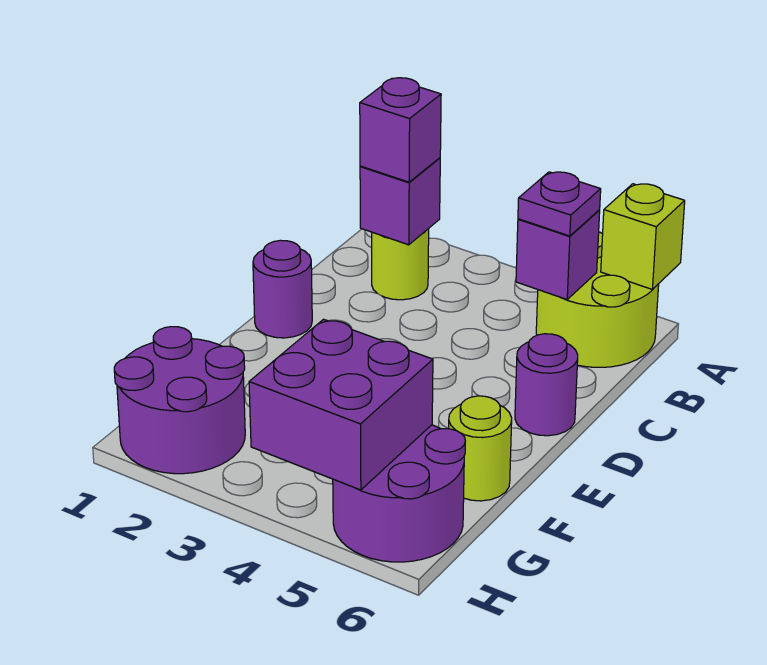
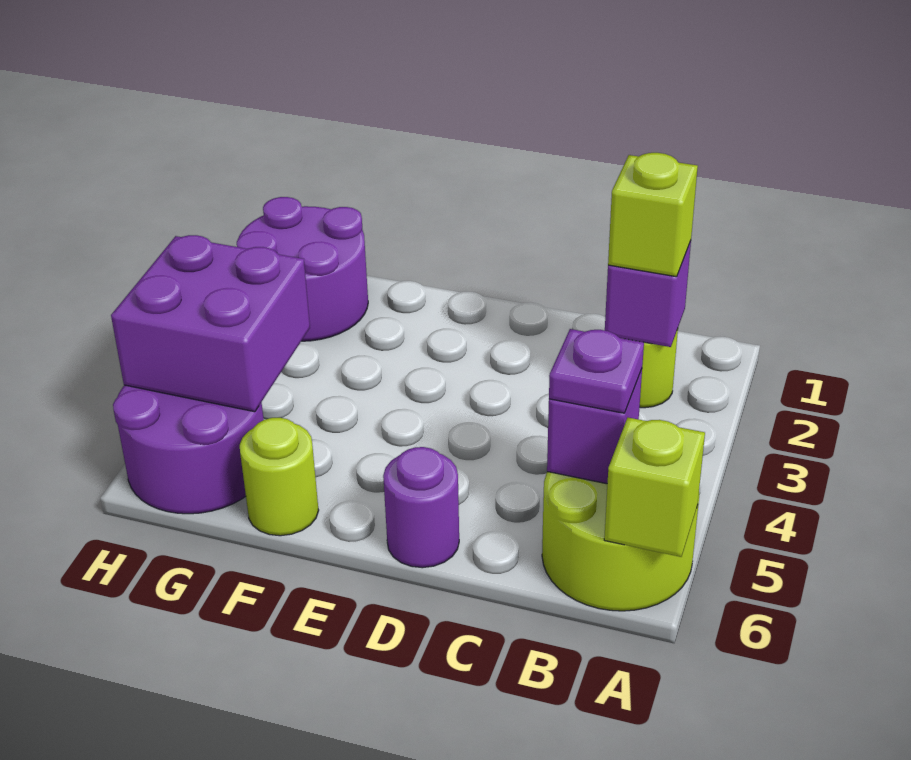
purple 1x1 brick [360,78,441,182] -> lime 1x1 brick [608,153,698,277]
purple 1x1 round brick [253,240,312,338] -> none

